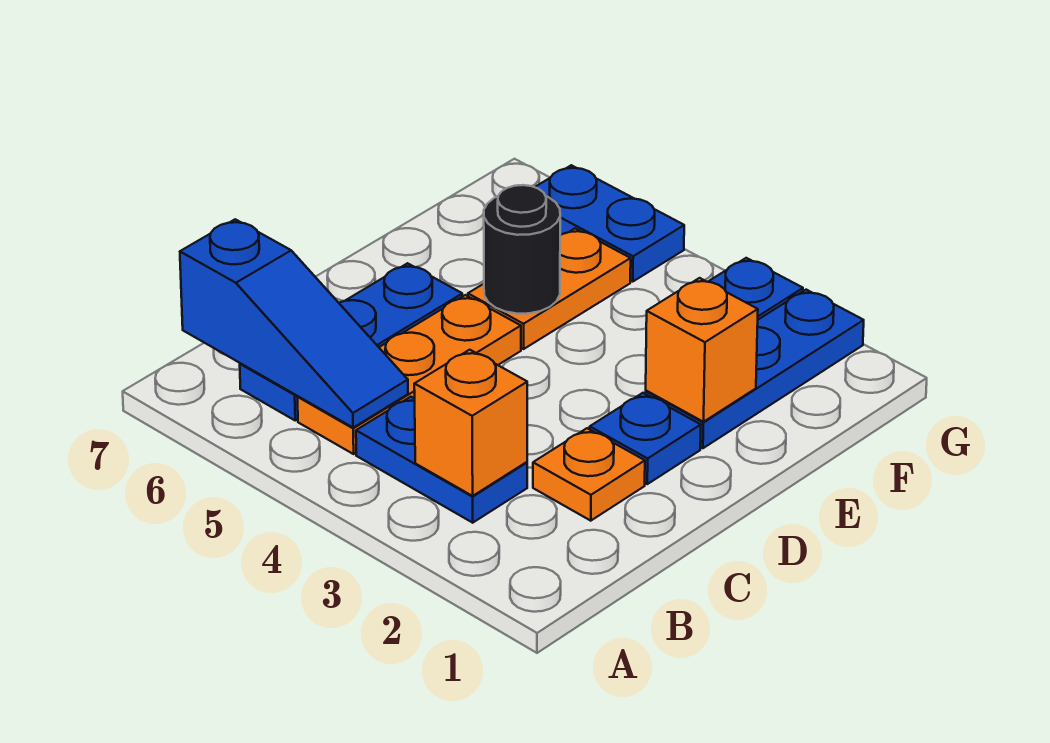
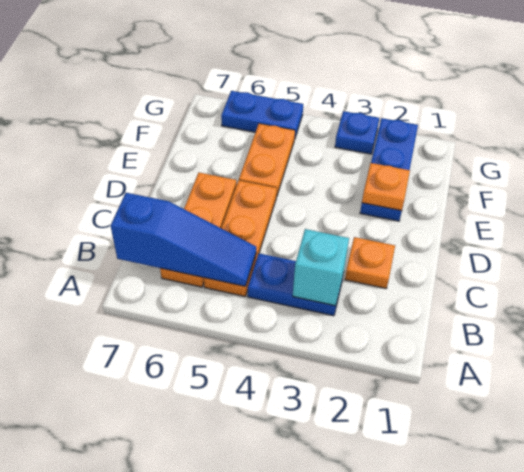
orange 1x1 brick [414,350,527,496] -> cyan 1x1 brick [293,229,349,306]
blue 1x3 plate [240,263,462,420] -> orange 1x3 plate [160,173,237,287]
blue 1x1 plate [590,393,701,484] -> none
orange 1x1 brick [646,278,758,422] -> orange 1x1 plate [362,163,410,211]
black 1x1 round brick [484,185,560,314] -> none

